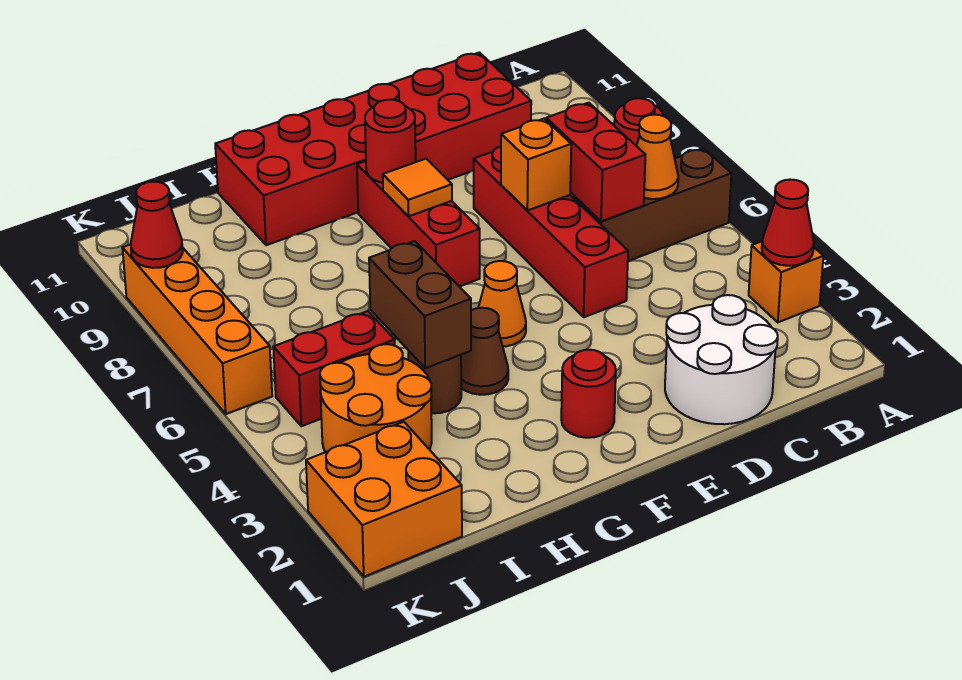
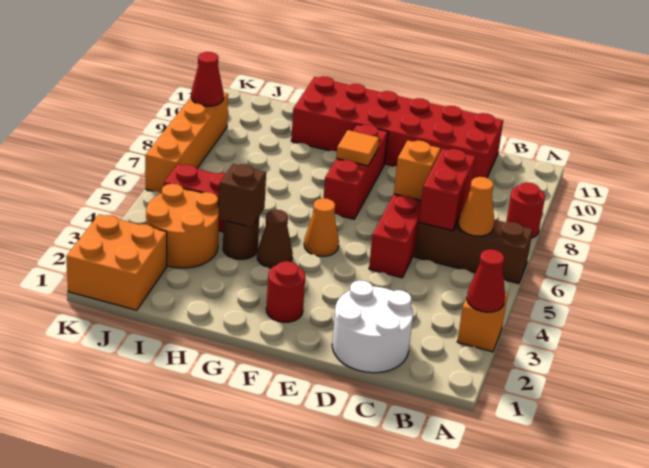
red 1x1 round brick [365,100,416,183] -> none
brown 1x2 brick [369,241,471,368] -> brown 1x1 brick [219,164,266,227]

